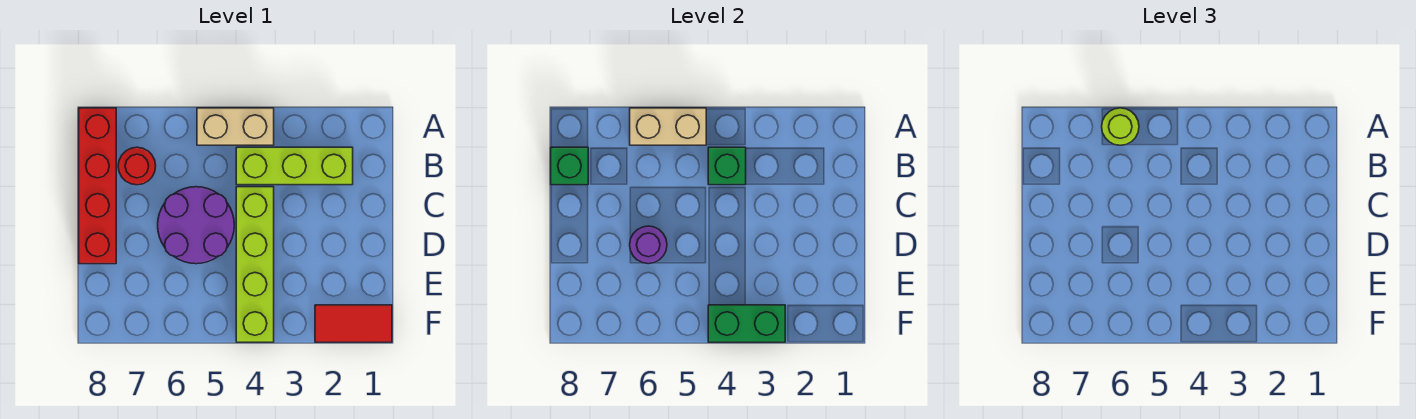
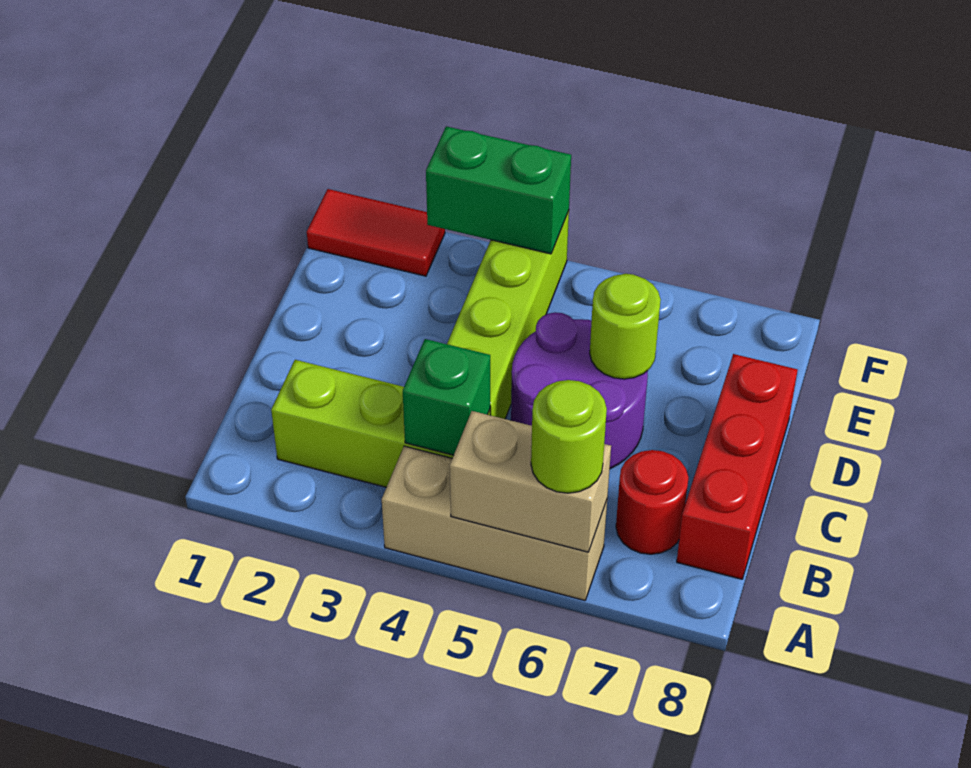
tan 1x2 brick [197,108,274,145] -> tan 1x3 brick [382,446,607,601]
red 1x4 brick [79,108,116,264] -> red 1x3 brick [677,354,798,579]
green 1x1 brick [551,147,588,185] -> none
purple 1x1 round brick [630,226,667,264] -> lime 1x1 round brick [590,274,661,379]

